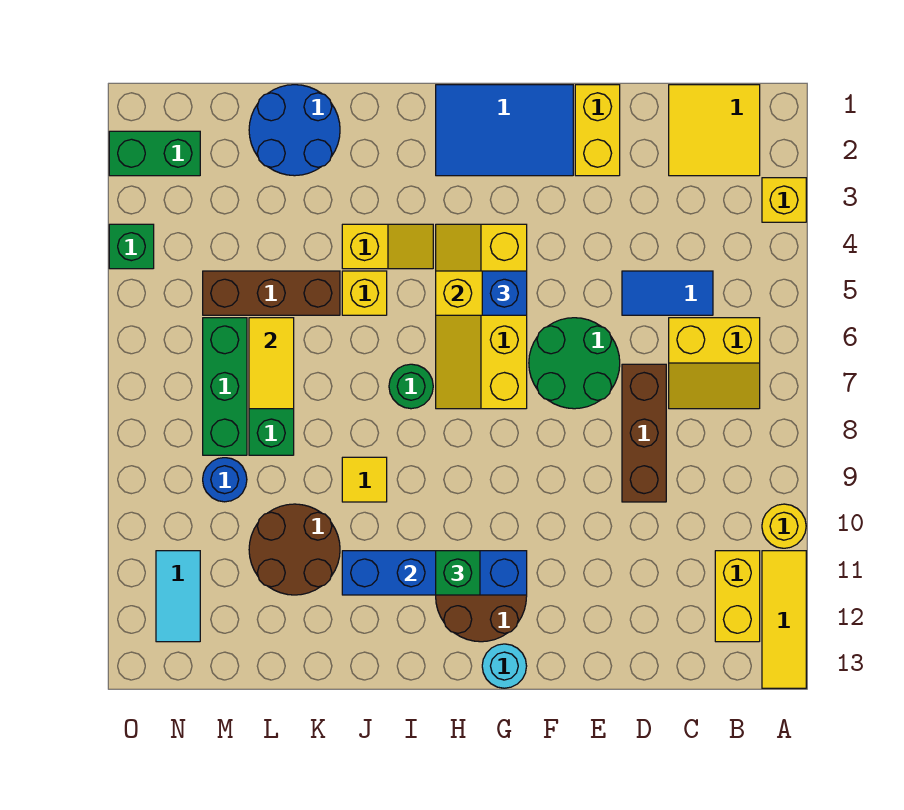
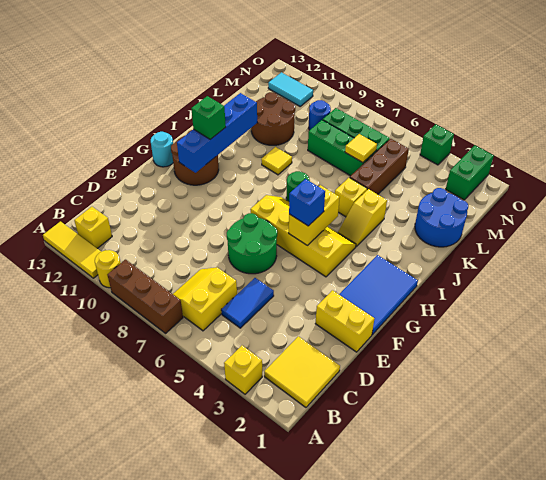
yellow 1x2 brick [715,551,760,642] -> yellow 1x1 brick [74,207,112,249]
brown 1x3 brick [622,364,666,502] -> brown 1x3 brick moved to [107,260,183,333]
yellow 1x2 tile [249,318,294,409] -> yellow 1x1 tile [345,134,377,163]

